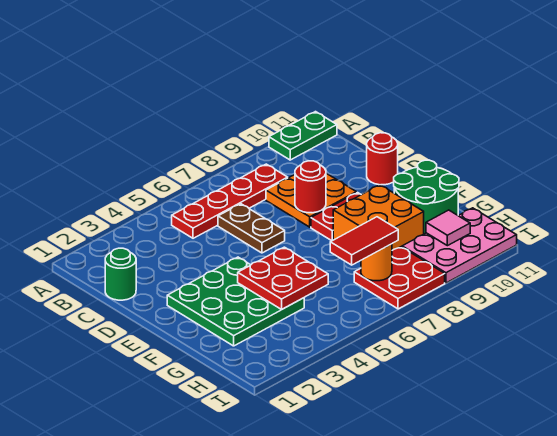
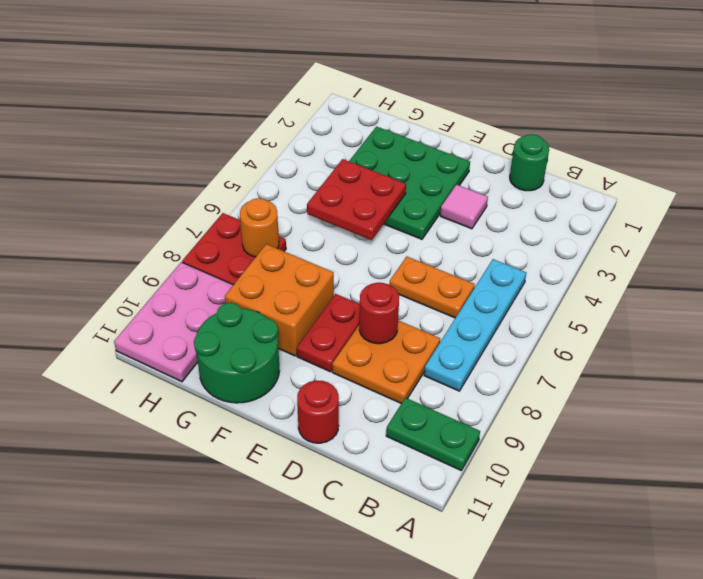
green 1x2 plate [269,112,337,160] -> green 1x2 plate turned to [386,398,480,471]
red 1x4 plate [172,164,288,238] -> cyan 1x4 plate [424,259,526,391]
brown 1x2 plate [218,204,285,253] -> orange 1x2 plate [389,256,475,318]
red 1x2 tile [330,217,398,265] -> none
pink 1x1 tile [426,210,470,246] -> pink 1x1 tile moved to [440,185,488,229]

